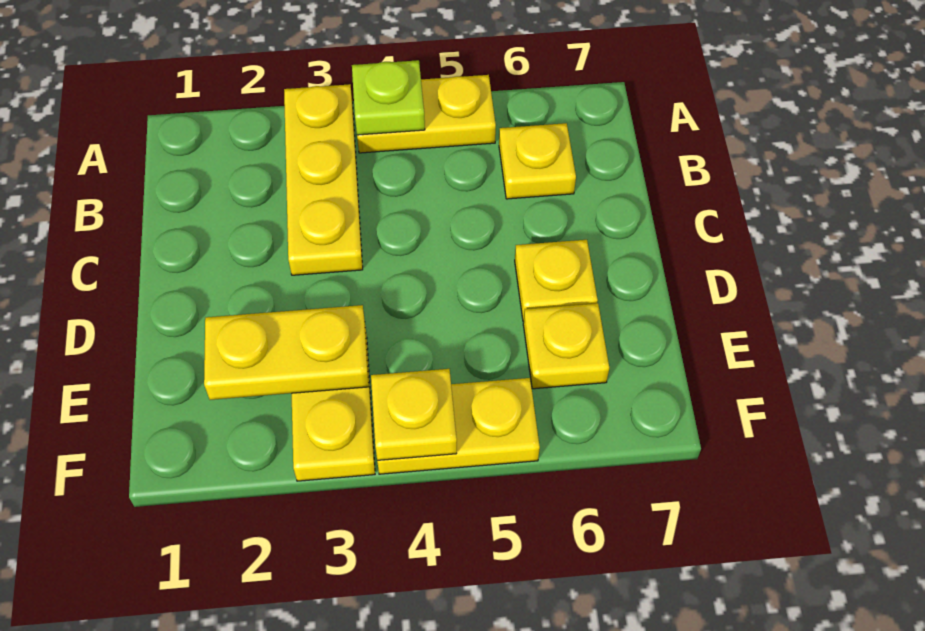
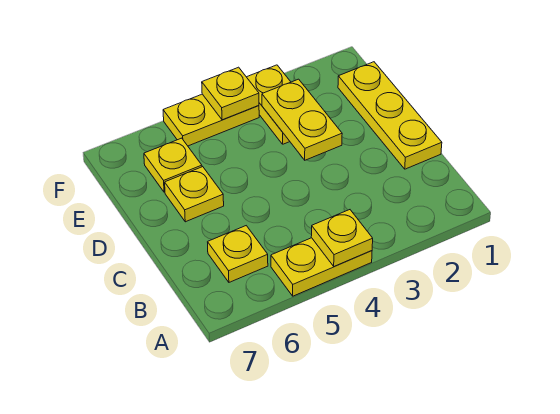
yellow 1x3 plate [284,84,363,275] -> yellow 1x3 plate moved to [338,62,442,169]
lime 1x1 plate [352,60,425,135] -> yellow 1x1 plate [311,210,373,267]
yellow 1x2 plate [204,305,369,400] -> yellow 1x2 plate turned to [262,79,342,160]

